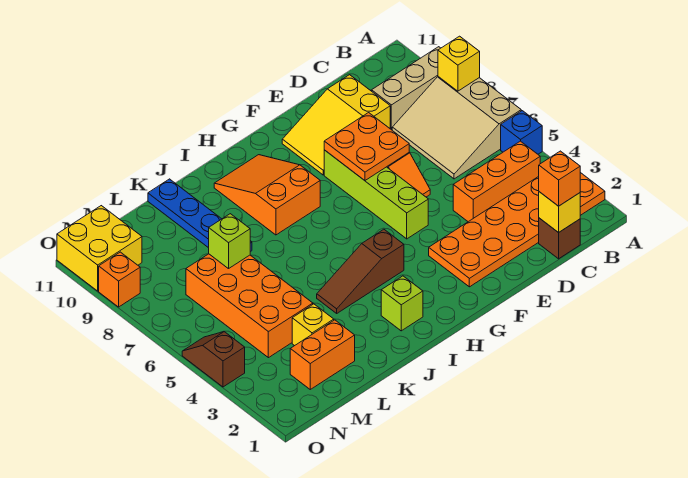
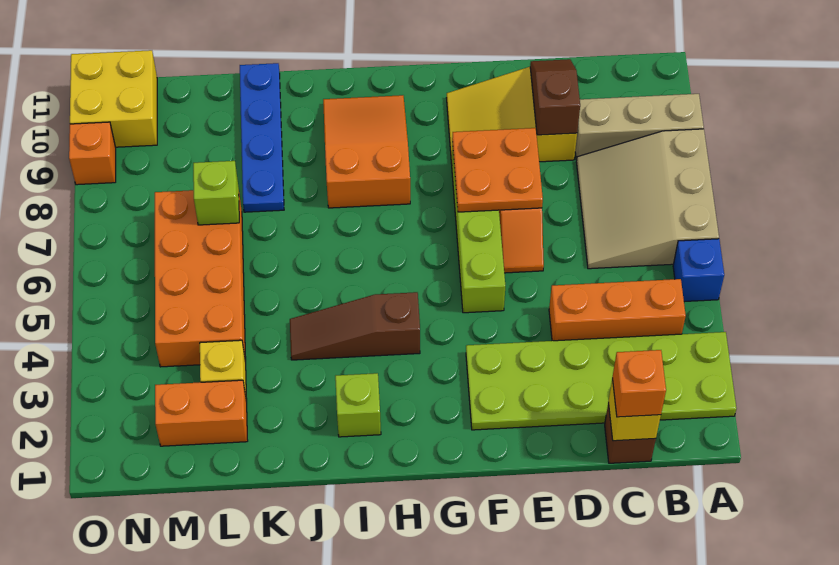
orange 2x6 plate [429,173,605,287] -> lime 2x6 plate [466,332,736,430]
yellow 1x1 brick [438,36,480,91] -> none
brown 1x2 slope [182,332,245,387] -> brown 1x2 slope moved to [530,59,580,135]

